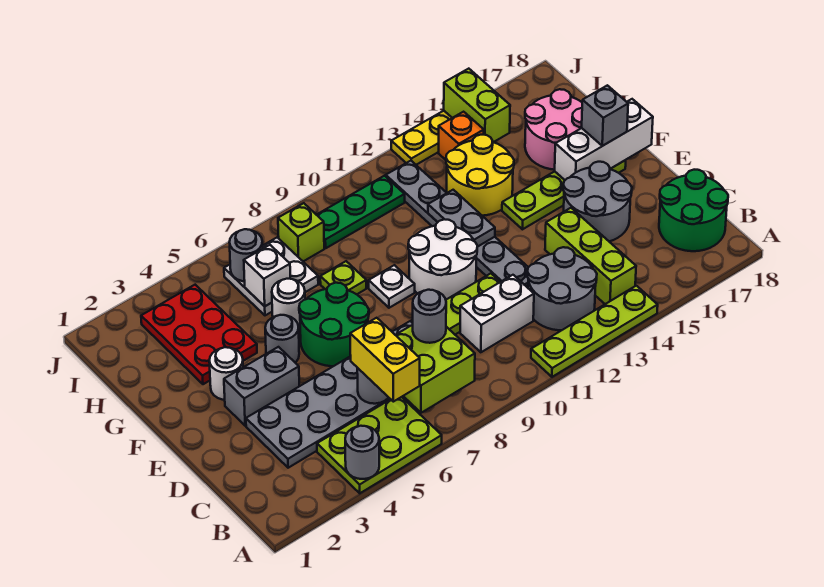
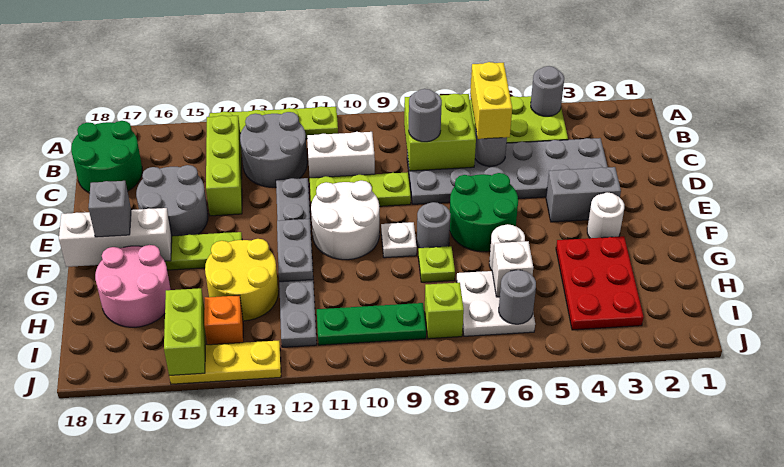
grey 1x1 round brick [265,315,299,363] -> grey 1x1 round brick moved to [417,202,451,248]

